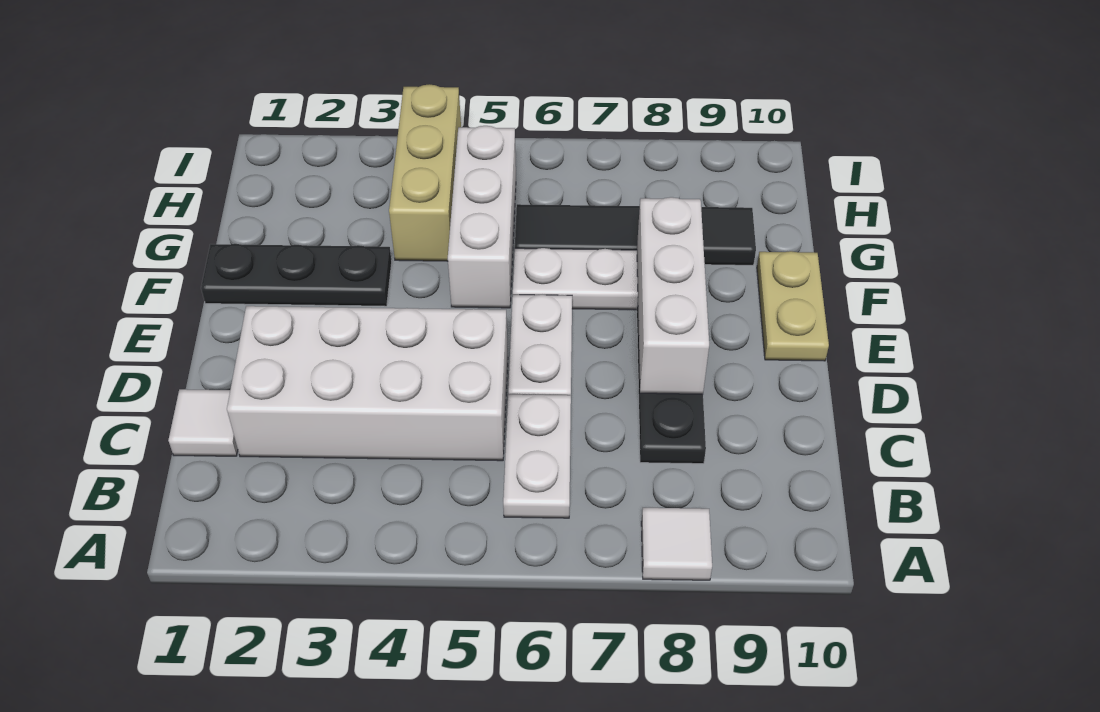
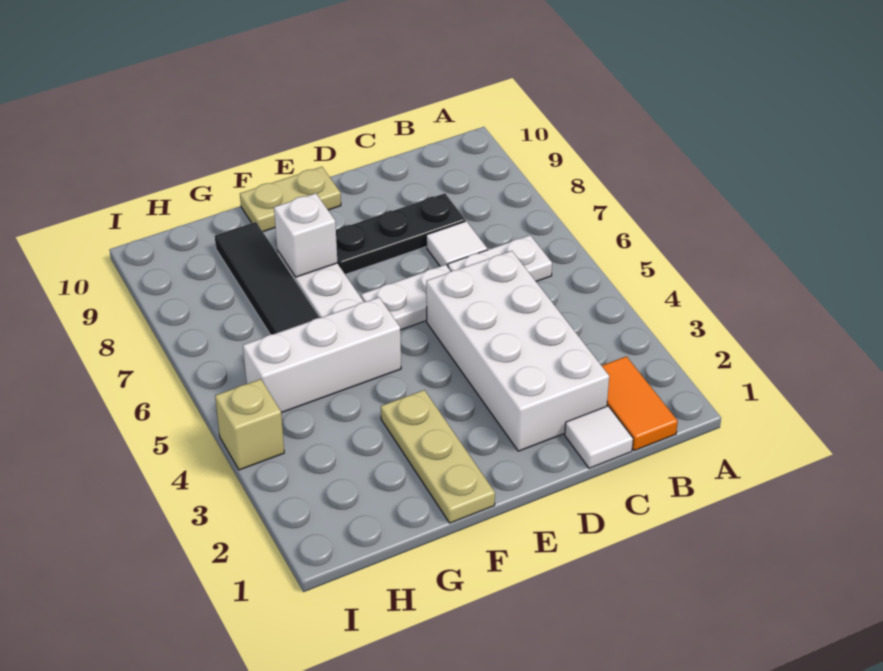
white 1x1 tile [641,508,712,580] -> white 1x1 tile moved to [426,221,487,267]
none -> orange 1x2 tile [602,356,678,451]
white 1x3 brick [637,197,709,394] -> white 1x1 brick [274,193,337,277]
black 1x3 plate [201,244,392,306] -> tan 1x3 plate [381,390,495,523]
tan 1x3 brick [389,84,461,261] -> tan 1x1 brick [215,379,284,470]

